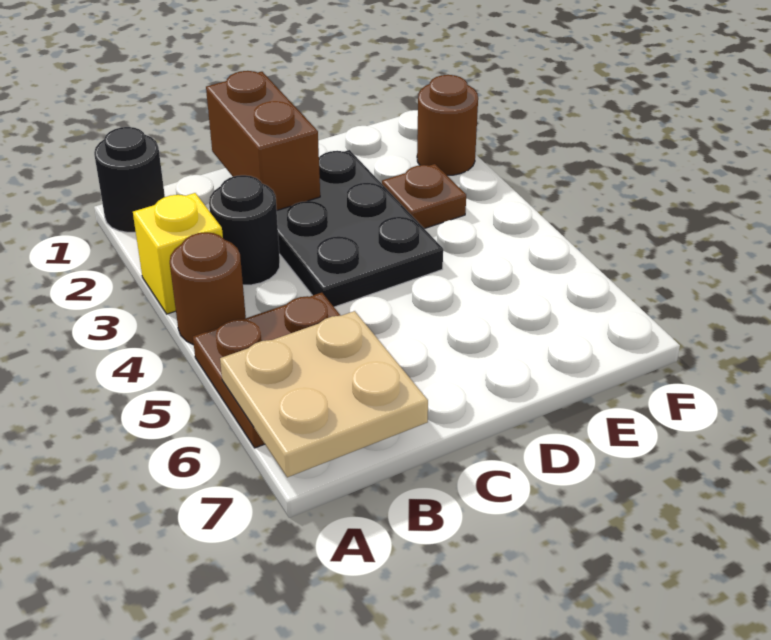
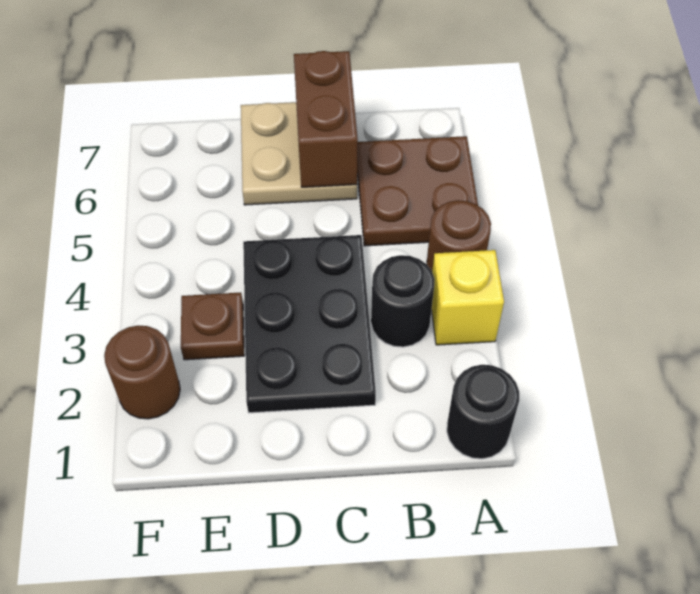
tan 2x2 plate [220,311,428,477] -> tan 2x2 plate moved to [241,102,357,205]
brown 1x2 brick [206,71,320,210] -> brown 1x2 brick moved to [294,51,358,187]

